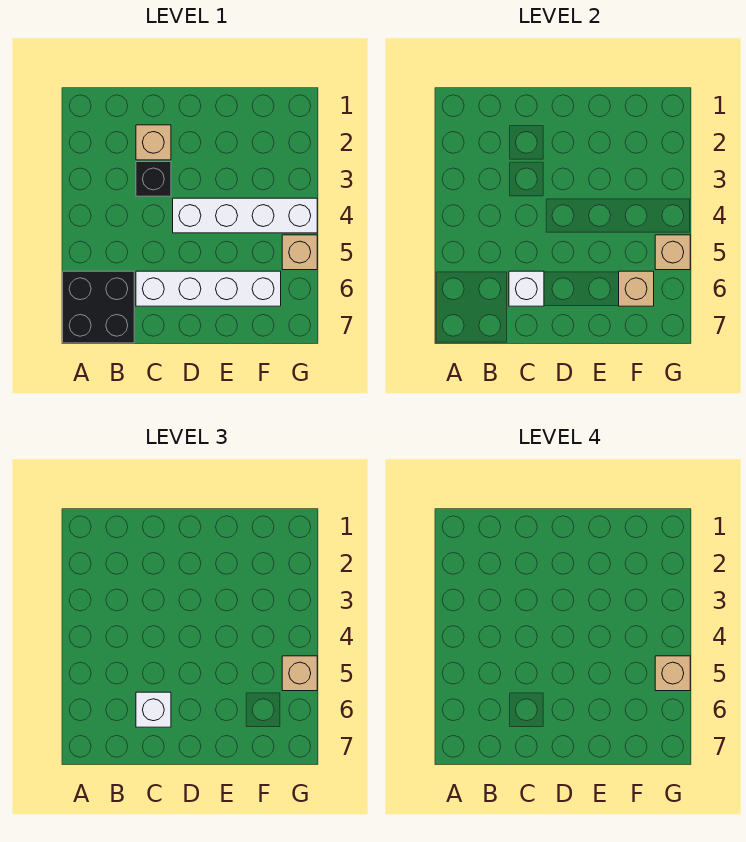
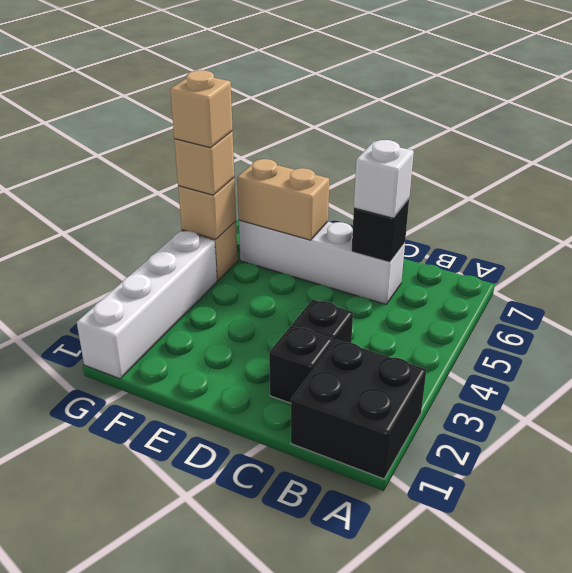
black 2x2 brick [63,271,134,343] -> black 2x2 brick moved to [291,340,427,479]
tan 1x1 brick [136,125,171,160] -> black 1x1 brick [269,325,333,403]
white 1x1 brick [509,271,544,306] -> black 1x1 brick [352,199,409,262]
white 1x4 brick [173,198,317,233] -> white 1x4 brick turned to [77,231,217,379]
tan 1x1 brick [619,271,654,306] -> tan 1x2 brick [237,159,329,240]

